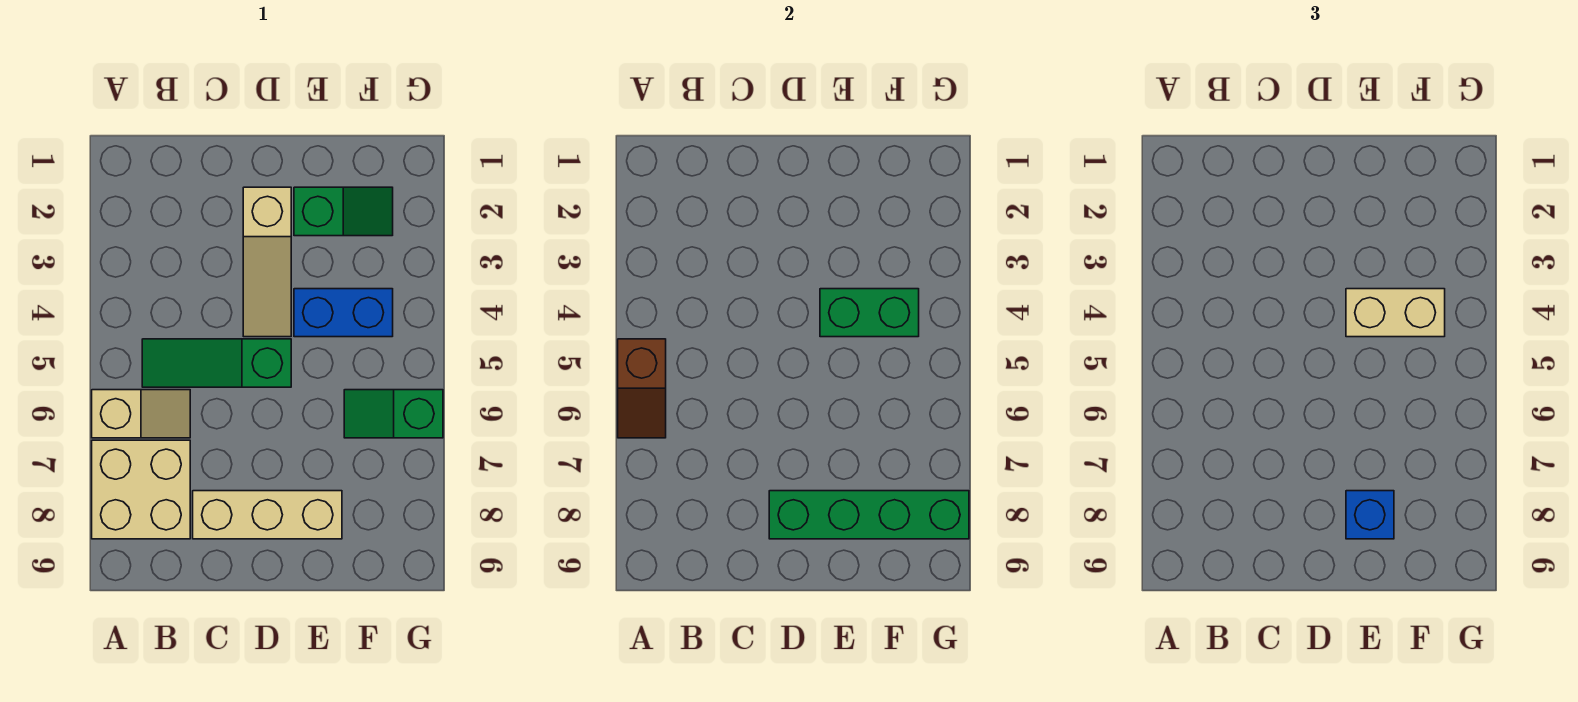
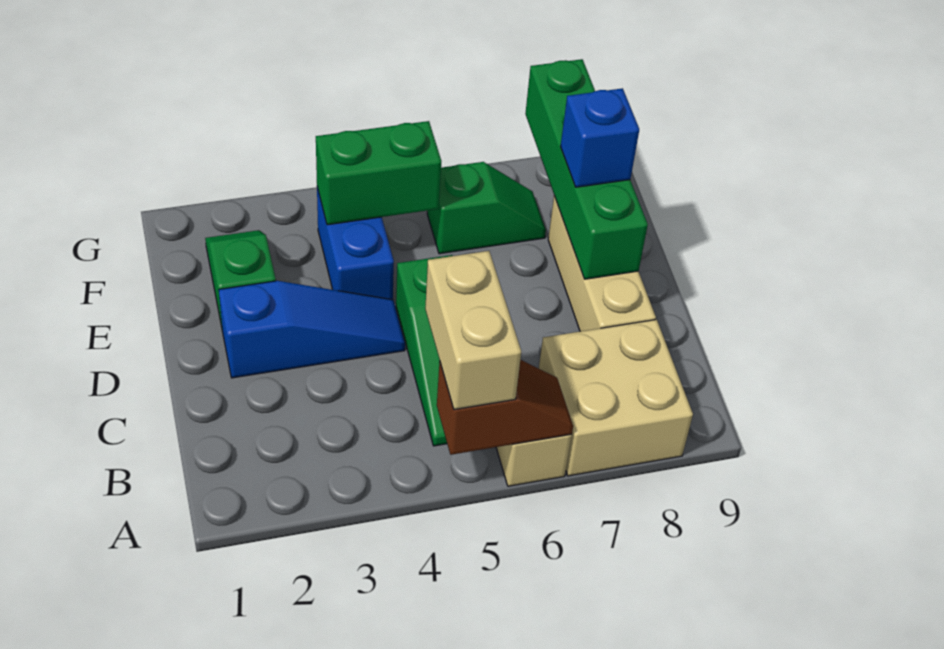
tan 1x3 slope [243,187,291,337] -> blue 1x3 slope [219,281,405,378]
green 1x2 brick [820,289,919,337] -> green 1x2 brick turned to [316,121,441,225]
tan 1x2 brick [1346,289,1445,337] -> tan 1x2 brick moved to [425,251,521,410]
green 1x2 slope [344,390,443,438] -> green 1x2 slope turned to [427,162,546,254]

